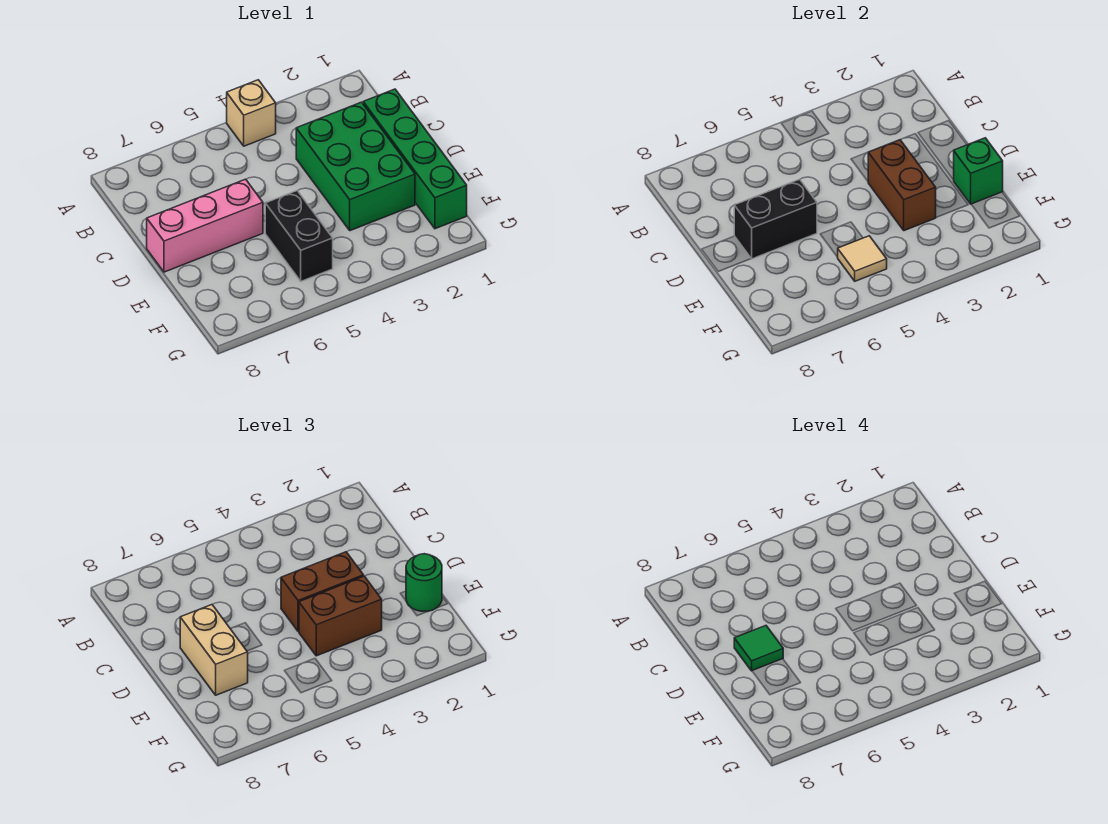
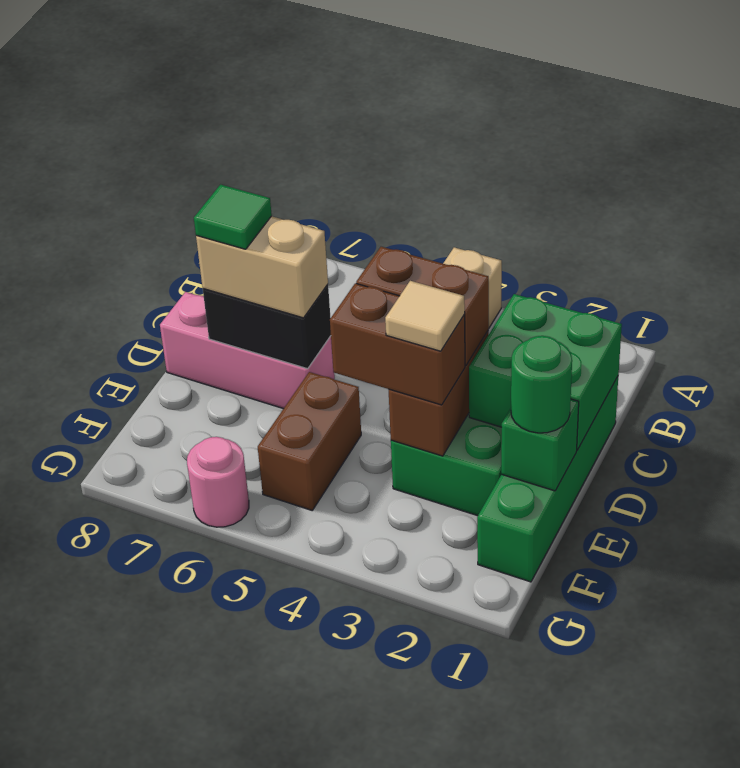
none -> green 2x2 brick [469,294,622,450]
tan 1x2 brick [180,605,248,695] -> tan 1x2 brick turned to [196,216,328,318]
black 1x2 brick [265,191,333,281] -> brown 1x2 brick [258,372,361,510]
tan 1x1 tile [838,236,887,281] -> tan 1x1 tile moved to [385,281,465,351]
none -> pink 1x1 round brick [187,437,249,527]

